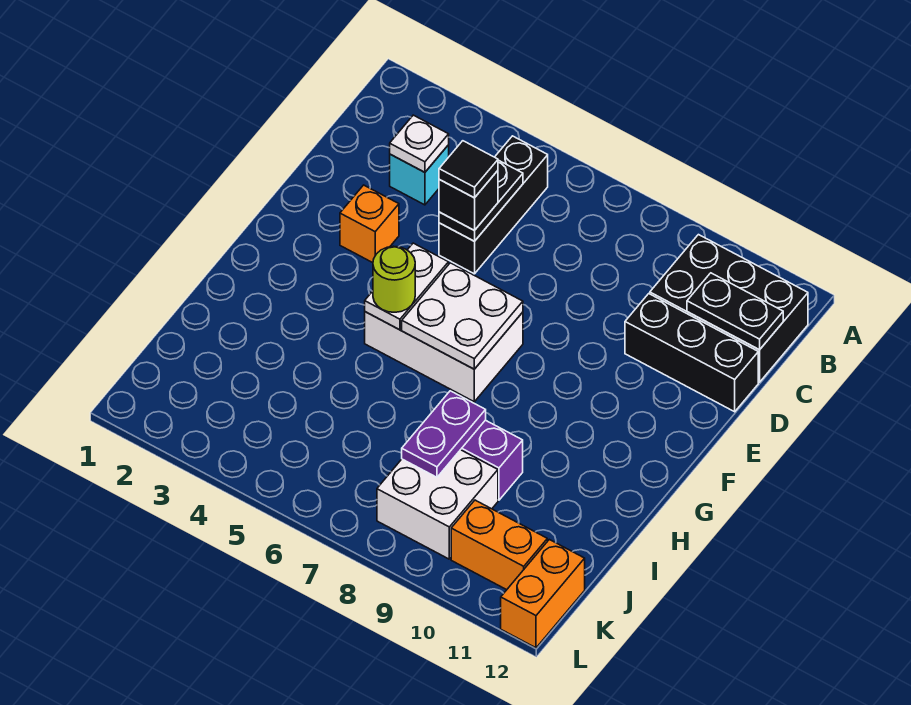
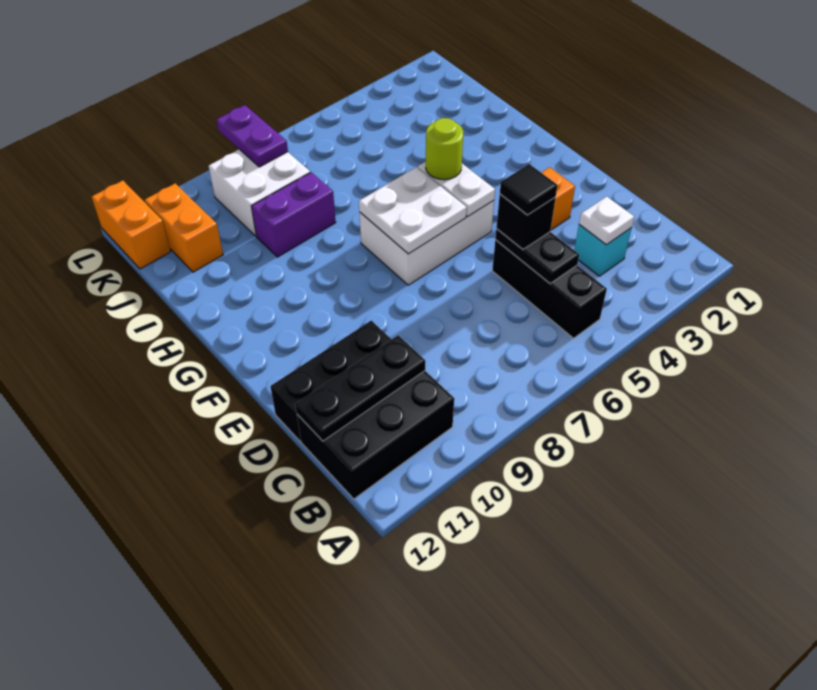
black 1x2 plate [687,273,783,350] -> black 1x3 plate [295,335,425,441]
purple 1x2 plate [402,391,486,477] -> purple 1x2 plate moved to [217,105,288,167]
orange 1x2 brick [451,500,547,590] -> orange 1x2 brick turned to [145,183,223,272]

